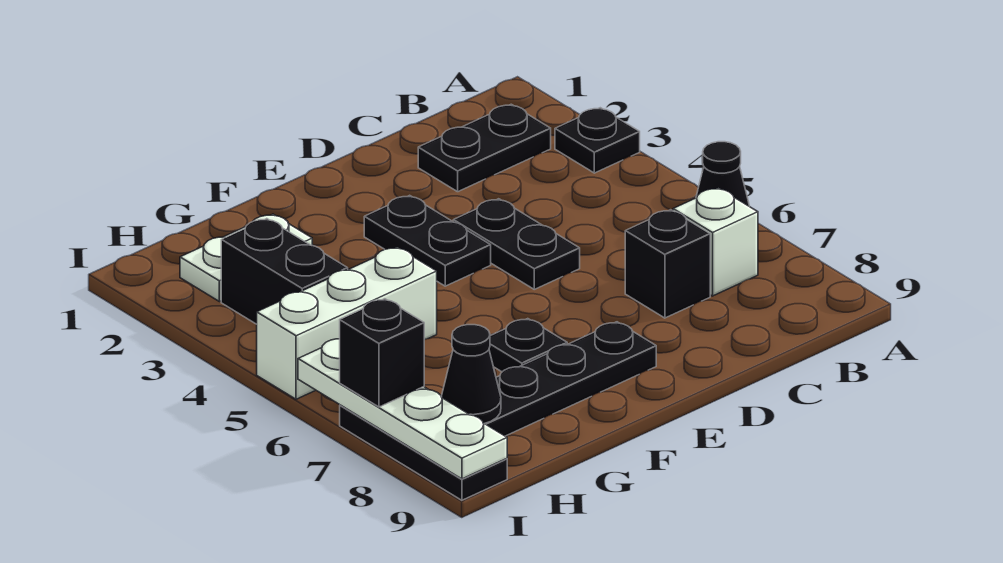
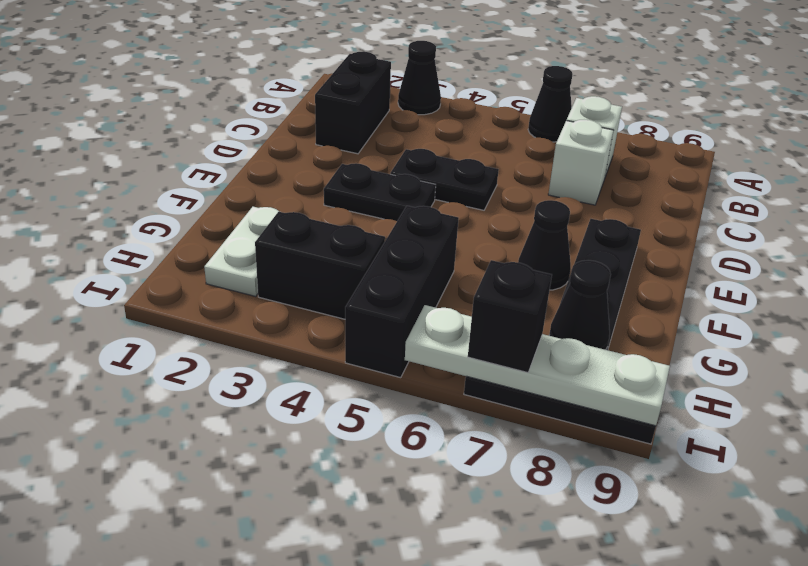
black 1x1 plate [555,108,640,173] -> black 1x1 cone [398,41,441,115]
black 1x2 plate [418,104,551,192] -> black 1x2 brick [315,52,391,154]
black 1x1 brick [625,210,710,318] -> white 1x1 brick [548,120,614,205]
black 1x1 plate [489,319,567,372] -> black 1x1 cone [518,200,571,290]
white 1x3 brick [257,247,437,399] -> black 1x3 brick [345,206,459,378]

